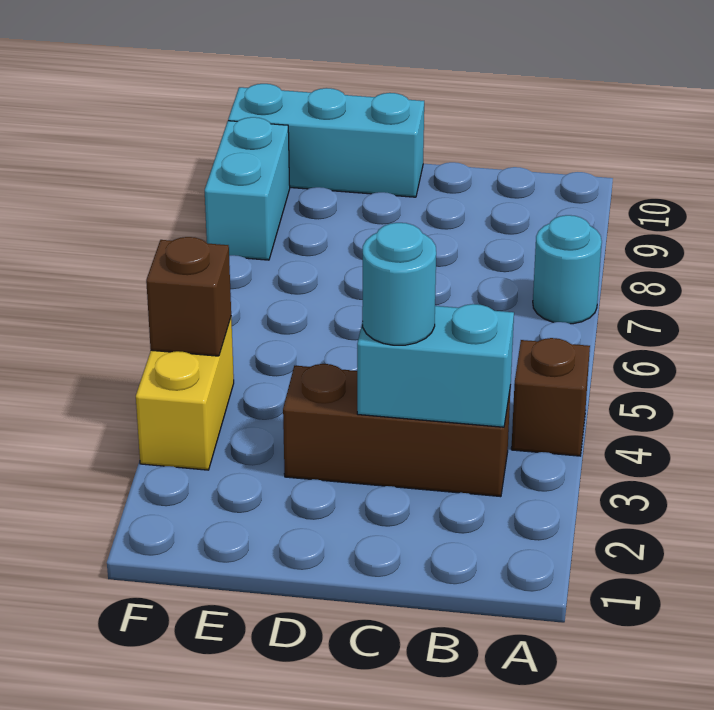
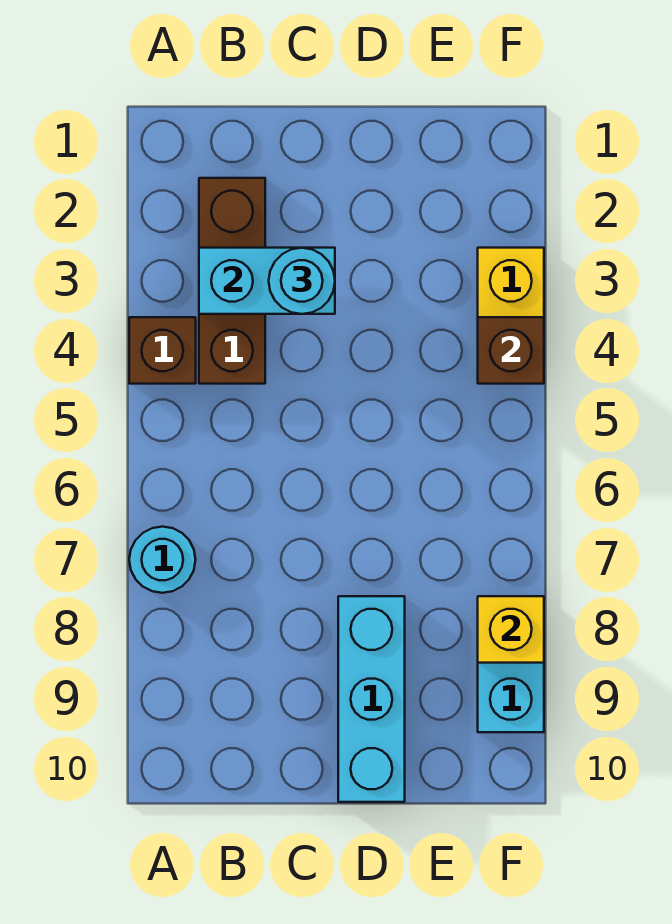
brown 1x3 brick [283,364,511,497] -> brown 1x3 brick turned to [199,178,265,384]
cyan 1x3 brick [228,84,424,197] -> cyan 1x3 brick turned to [338,596,405,802]
none -> yellow 1x1 brick [478,596,544,663]

